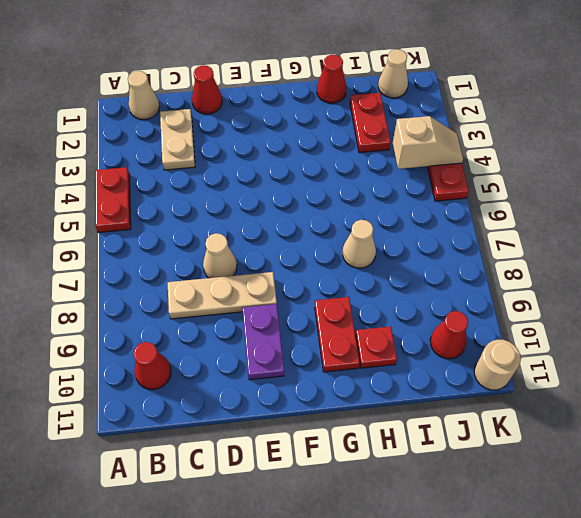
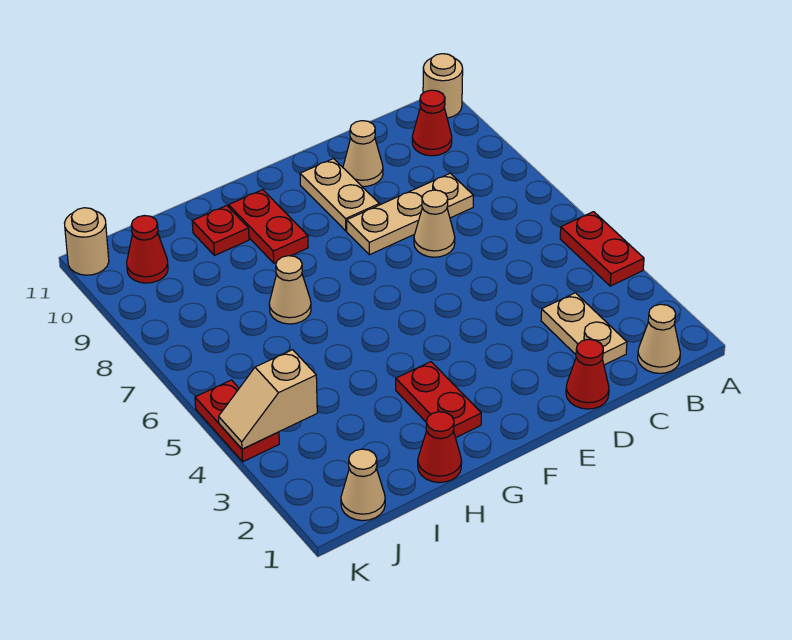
none -> tan 1x1 round brick [423,54,463,118]
none -> tan 1x1 cone [343,121,383,187]
purple 1x2 plate [242,304,284,380] -> tan 1x2 plate [300,159,379,231]
red 1x2 plate [350,93,391,153] -> red 1x2 plate moved to [396,362,481,438]

